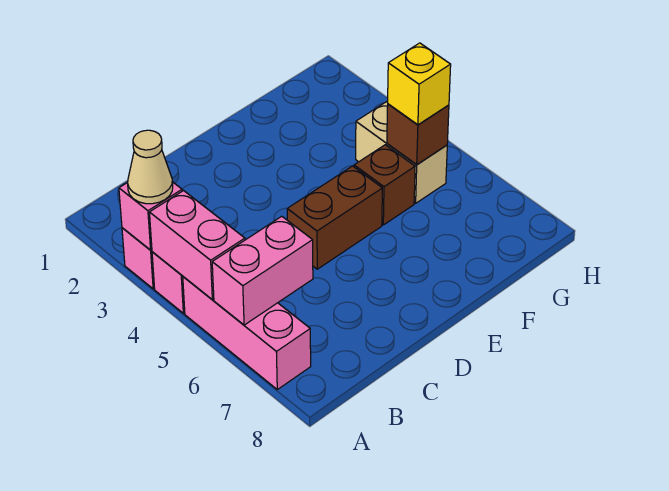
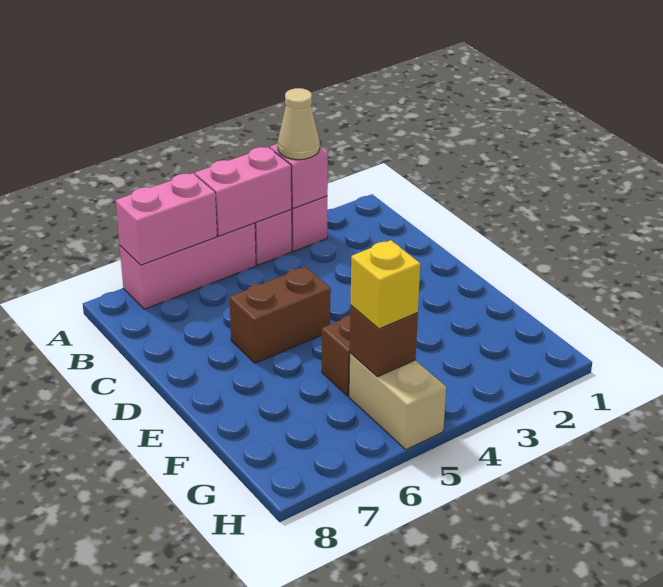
pink 1x2 brick [212,216,313,325] -> pink 1x2 brick turned to [116,173,217,265]
brown 1x2 brick [287,166,382,269] -> brown 1x2 brick turned to [229,267,331,363]
tan 1x2 brick [356,102,447,203] -> tan 1x2 brick turned to [349,353,446,450]

